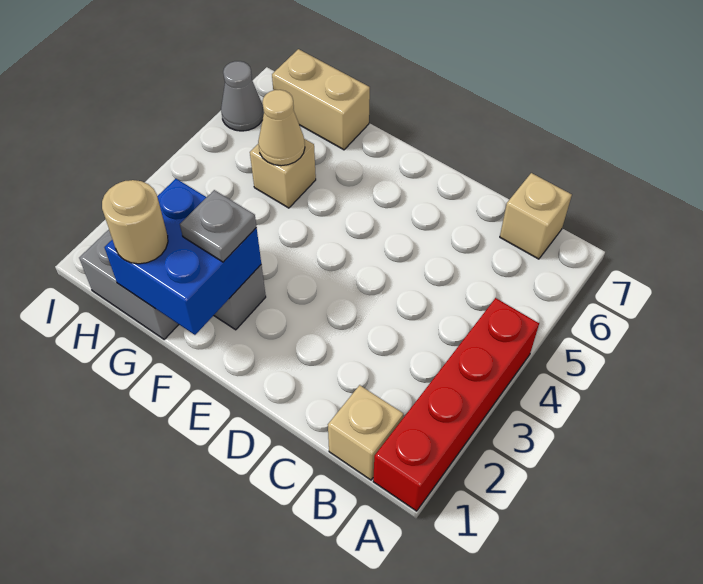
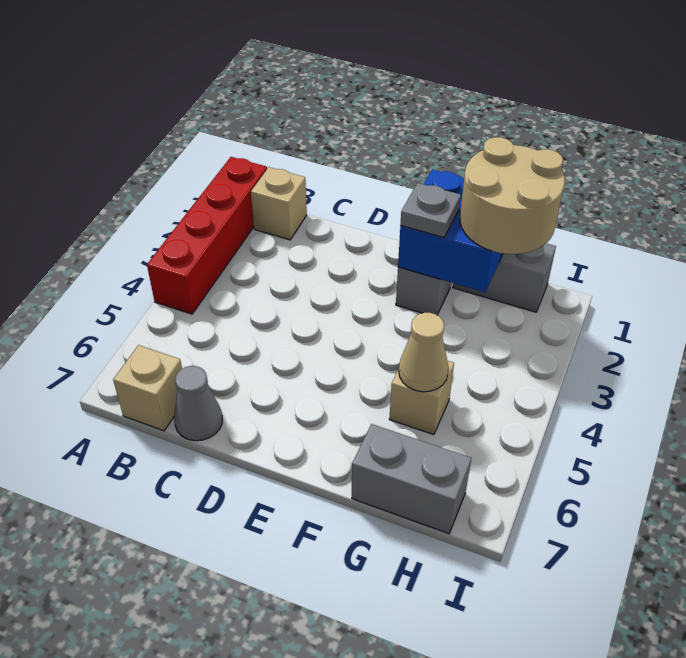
tan 1x1 round brick [102,180,168,264] -> tan 2x2 round brick [460,137,565,254]
tan 1x2 brick [272,49,370,150] -> grey 1x2 brick [352,424,471,534]
grey 1x1 cone [221,61,264,131] -> grey 1x1 cone moved to [174,366,222,441]

